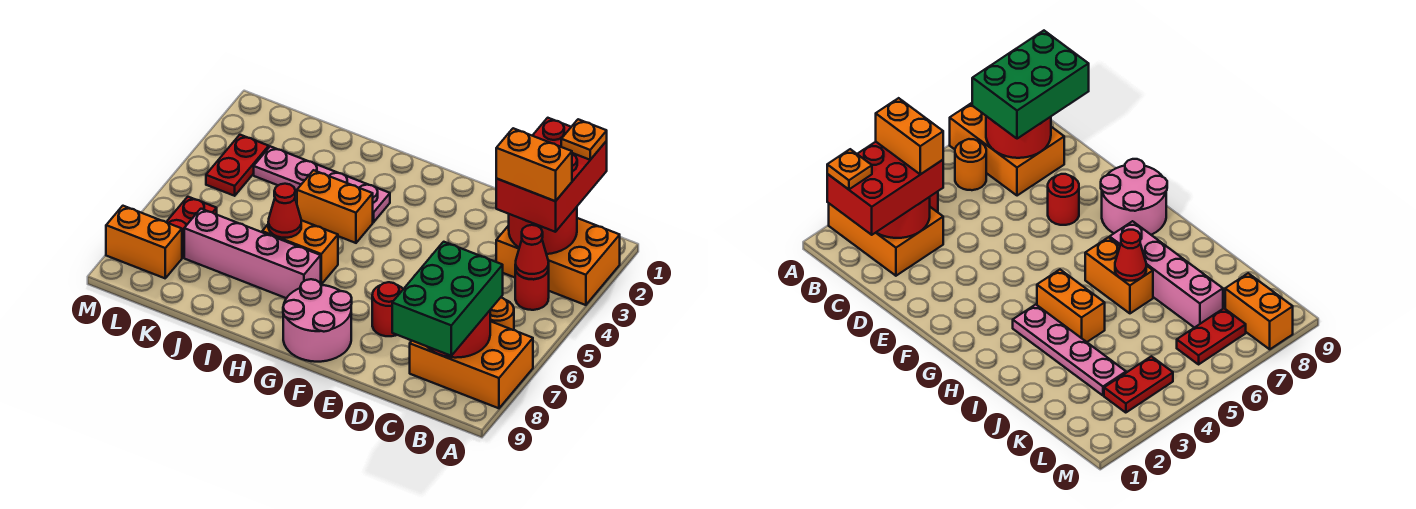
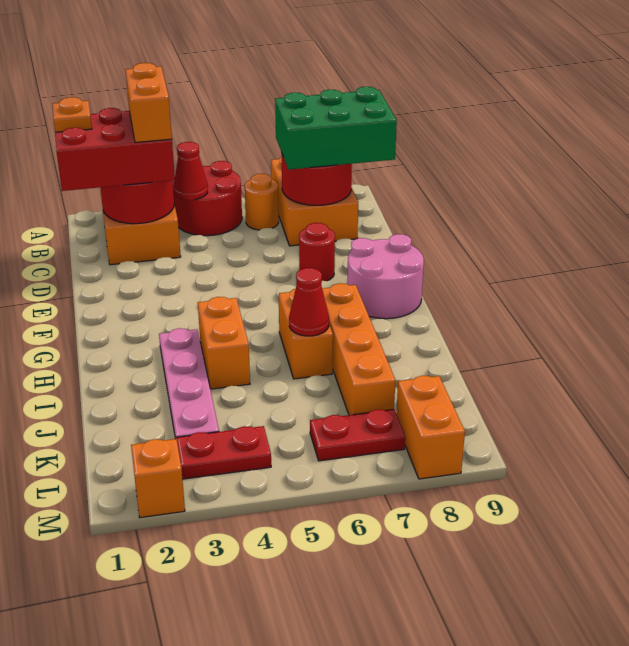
red 1x1 round brick [515,268,549,310] -> red 2x2 round brick [173,161,242,236]
pink 1x4 brick [184,209,321,298] -> orange 1x4 brick [322,283,395,415]
none -> orange 1x1 brick [131,439,185,518]

